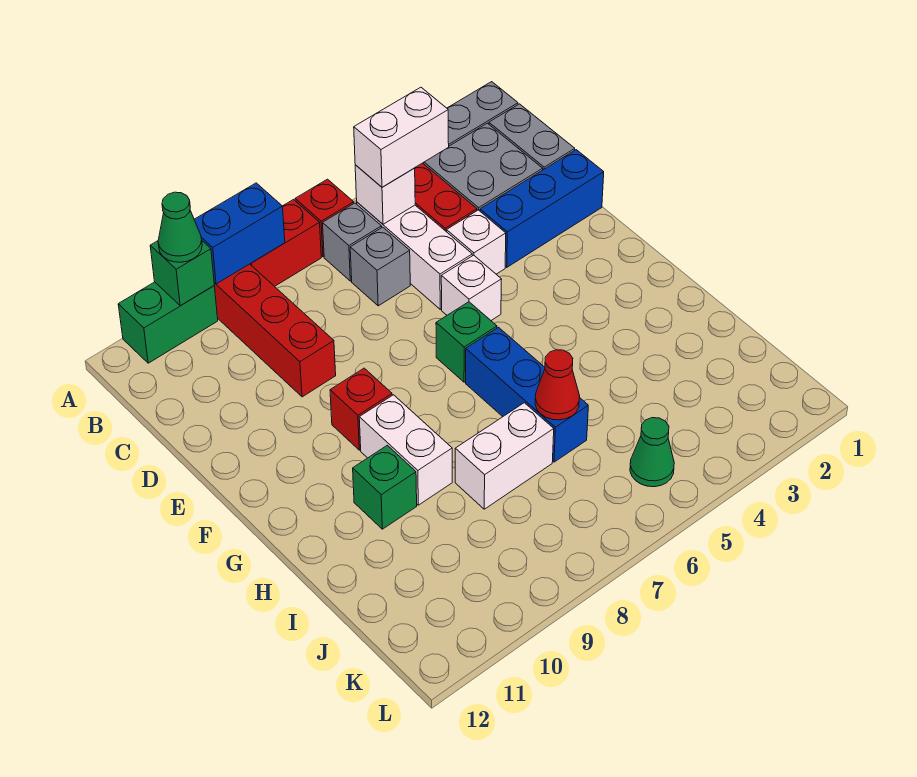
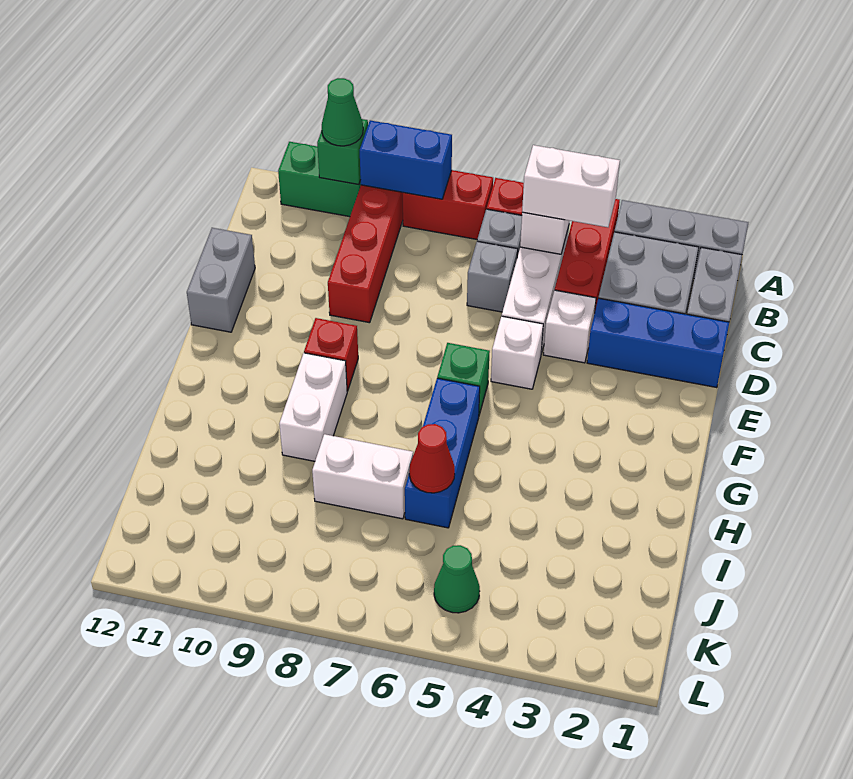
none -> grey 1x2 brick [187,228,255,332]
green 1x1 brick [353,445,417,529] -> none

